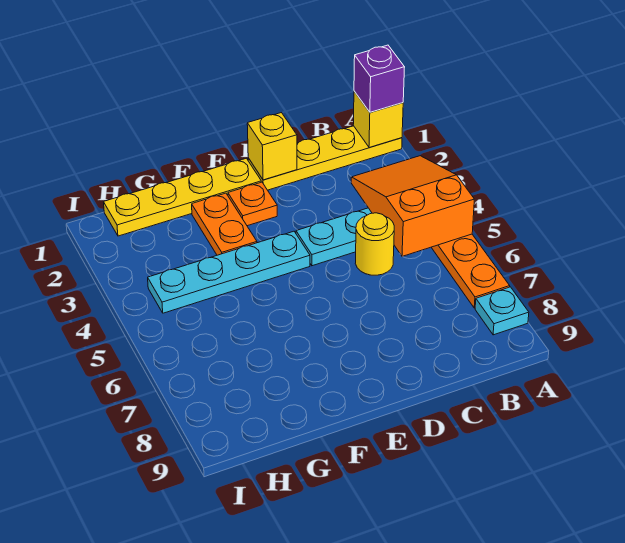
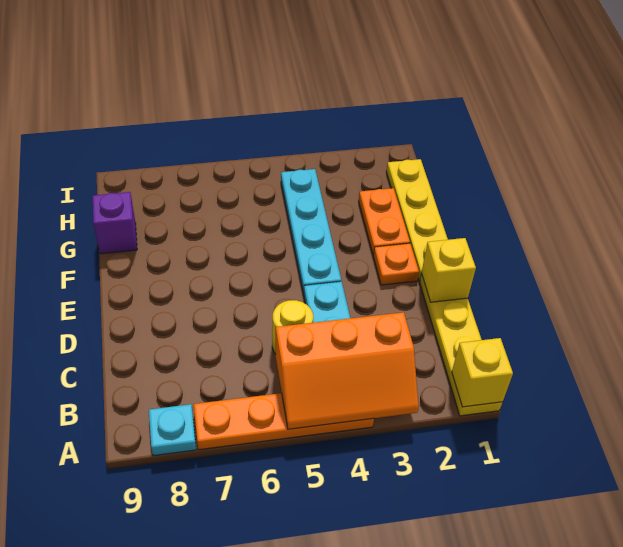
purple 1x1 brick [354,45,405,112] -> purple 1x1 brick moved to [93,192,137,254]
orange 2x3 slope [351,156,474,256] -> orange 2x3 slope turned to [276,312,419,429]
orange 1x2 plate [192,193,257,255] -> orange 1x2 plate turned to [359,188,410,255]

